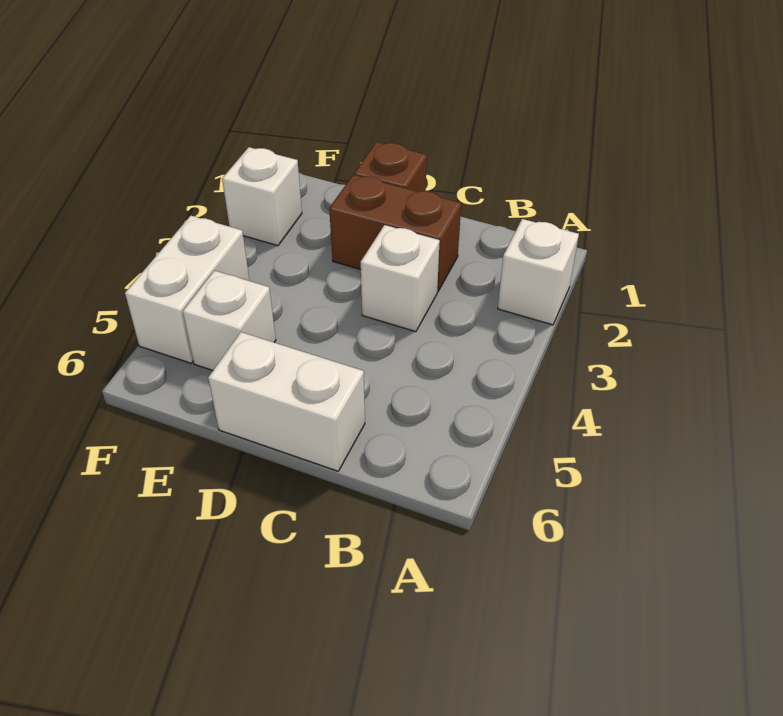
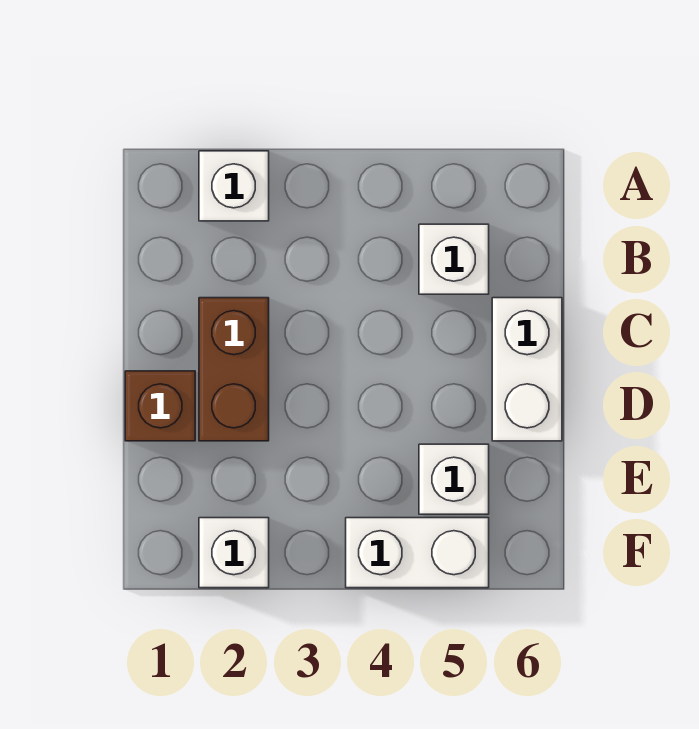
white 1x1 brick [361,225,440,332] -> white 1x1 brick moved to [419,224,489,294]

